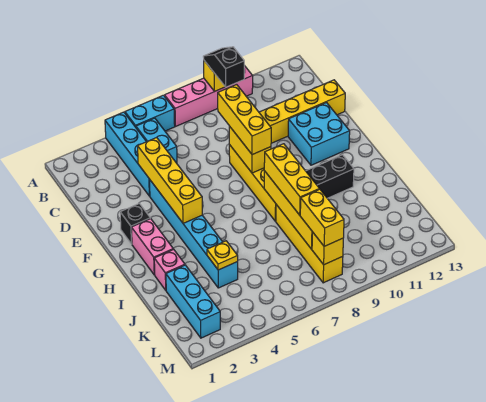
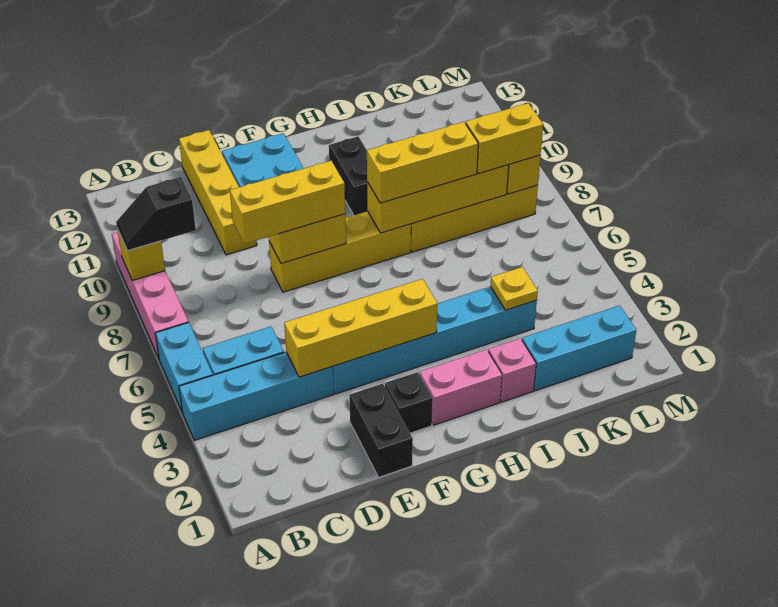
none -> black 1x2 brick [349,384,413,477]

